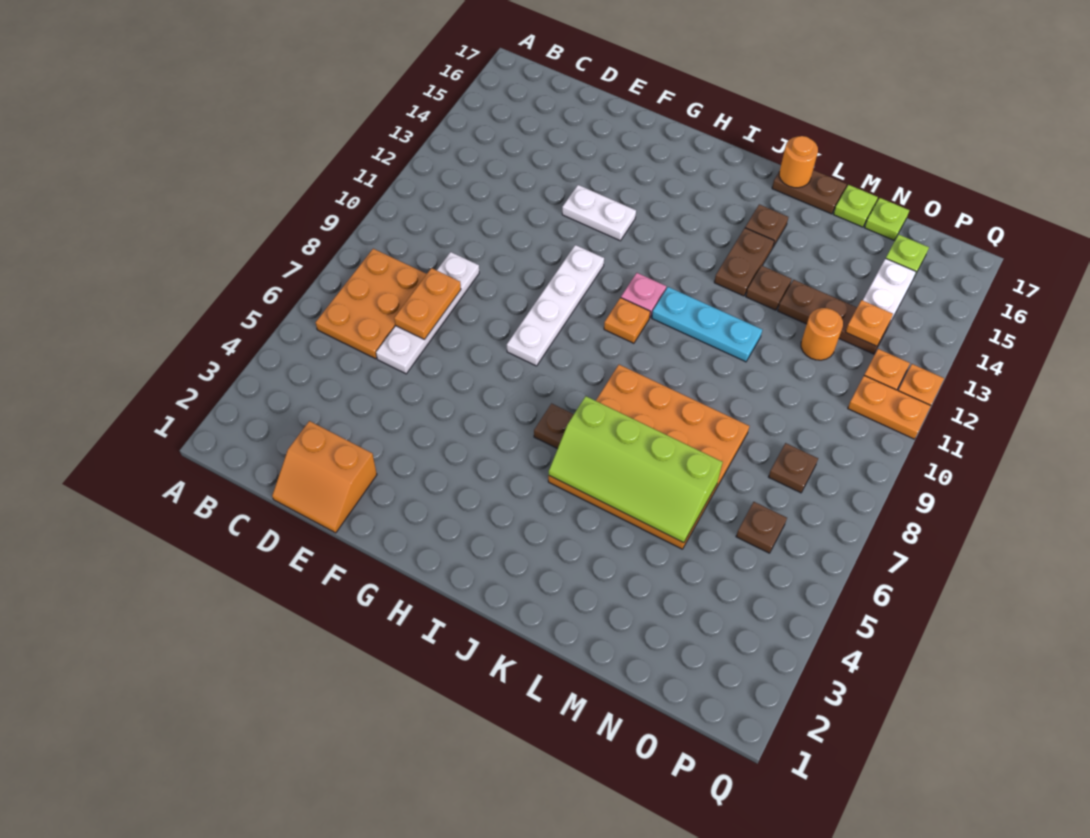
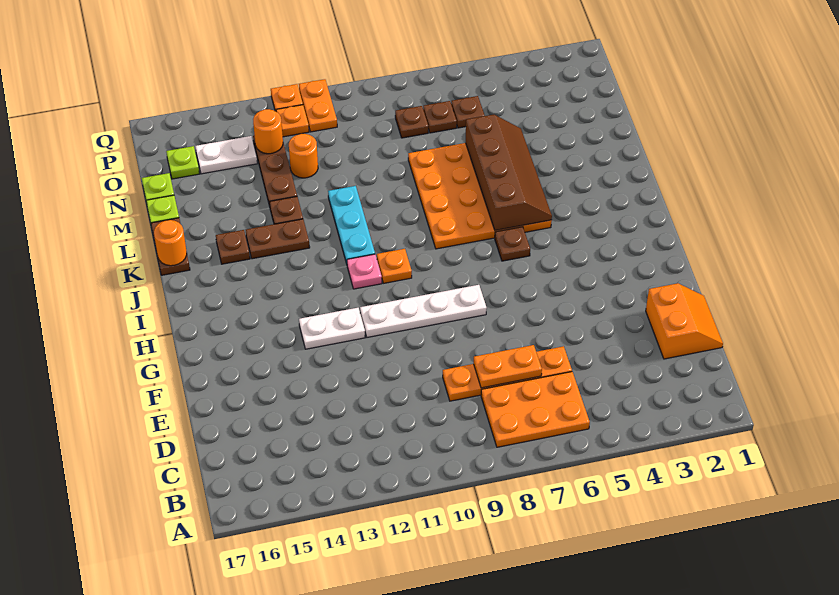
white 1x4 plate [376,252,479,374] -> orange 1x4 plate [443,346,572,401]
white 1x2 plate [562,185,636,241] -> white 1x2 plate turned to [299,308,365,349]
lime 2x4 slope [549,396,723,543] -> brown 2x4 slope [465,115,552,230]
none -> brown 1x1 plate [423,101,457,133]
orange 1x1 plate [846,300,893,346] -> orange 1x1 round brick [253,109,283,154]

